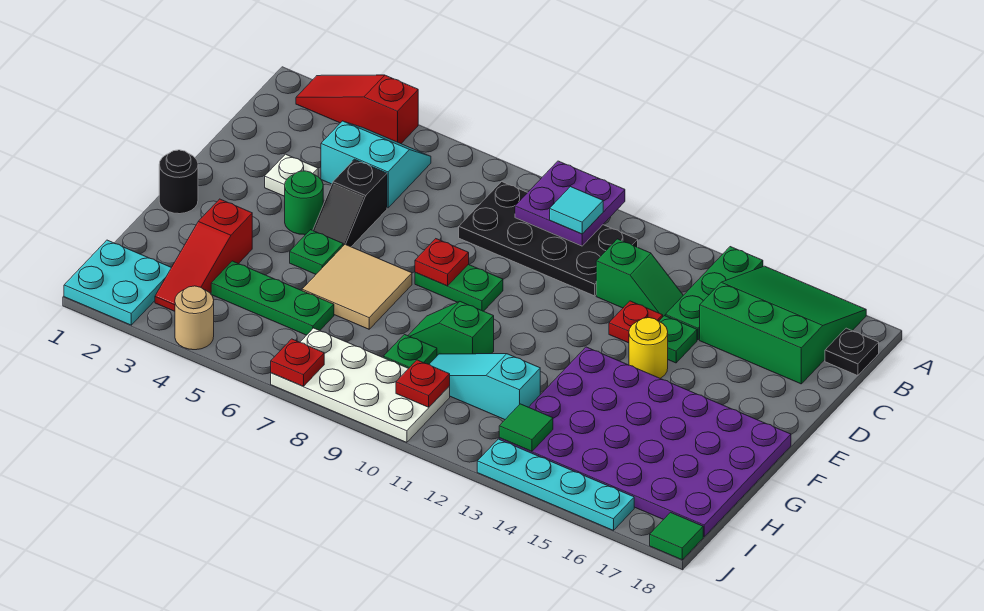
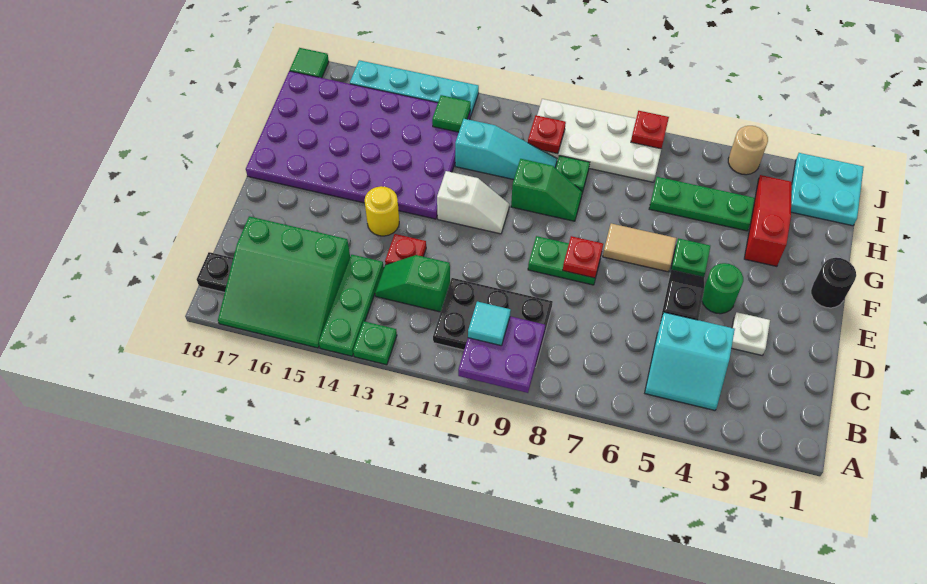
red 1x3 slope [296,75,418,144] -> none
black 2x4 plate [459,182,638,296] -> black 2x3 plate [433,278,553,367]
green 1x1 plate [659,316,697,363] -> green 1x1 plate moved to [353,321,397,365]
tan 2x2 tile [302,244,412,329] -> tan 1x2 tile [603,223,676,272]
none -> white 1x2 slope [437,171,509,234]

